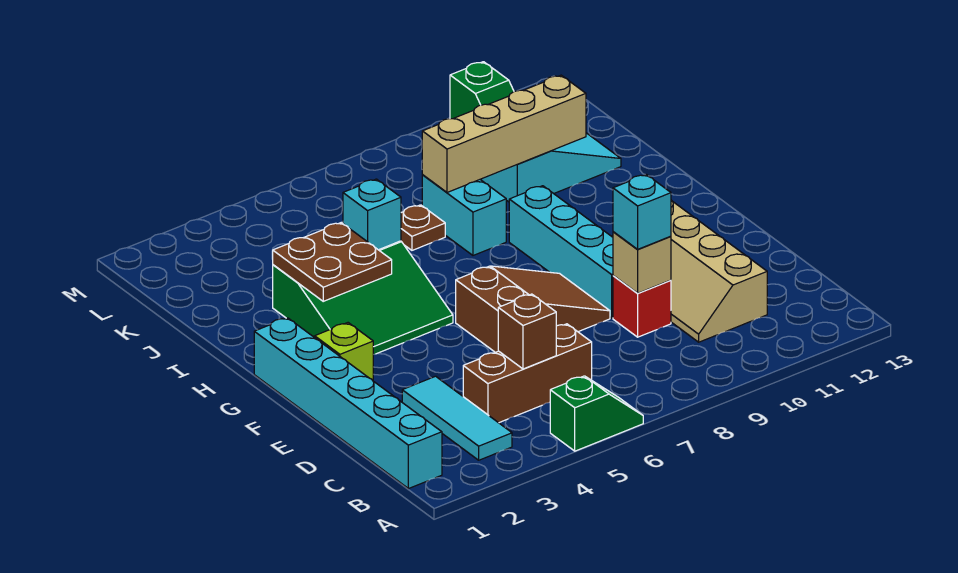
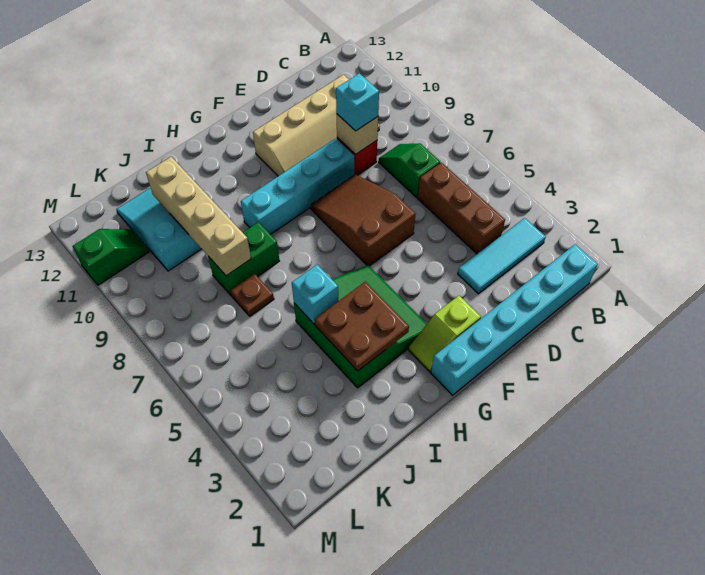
green 1x2 slope [550,376,643,451] -> green 1x2 slope moved to [379,143,440,197]
brown 1x1 brick [498,294,556,369] -> none
cyan 1x2 brick [422,175,506,255] -> green 1x2 brick [208,222,279,295]

